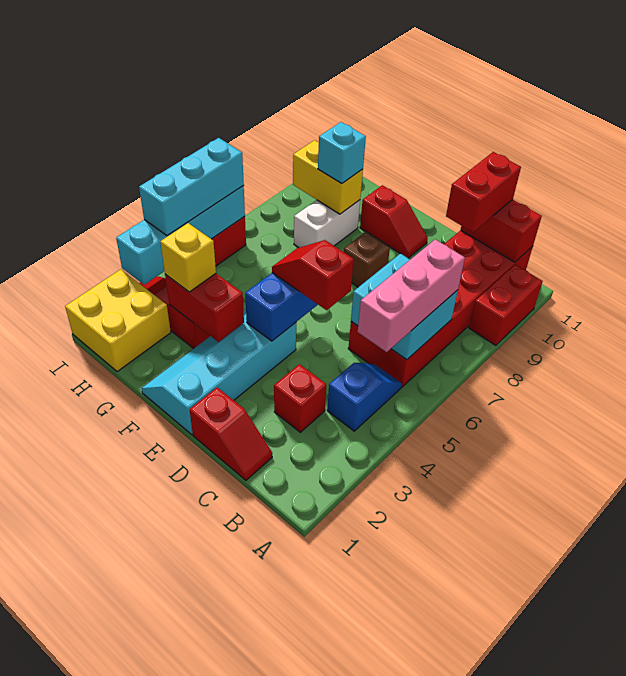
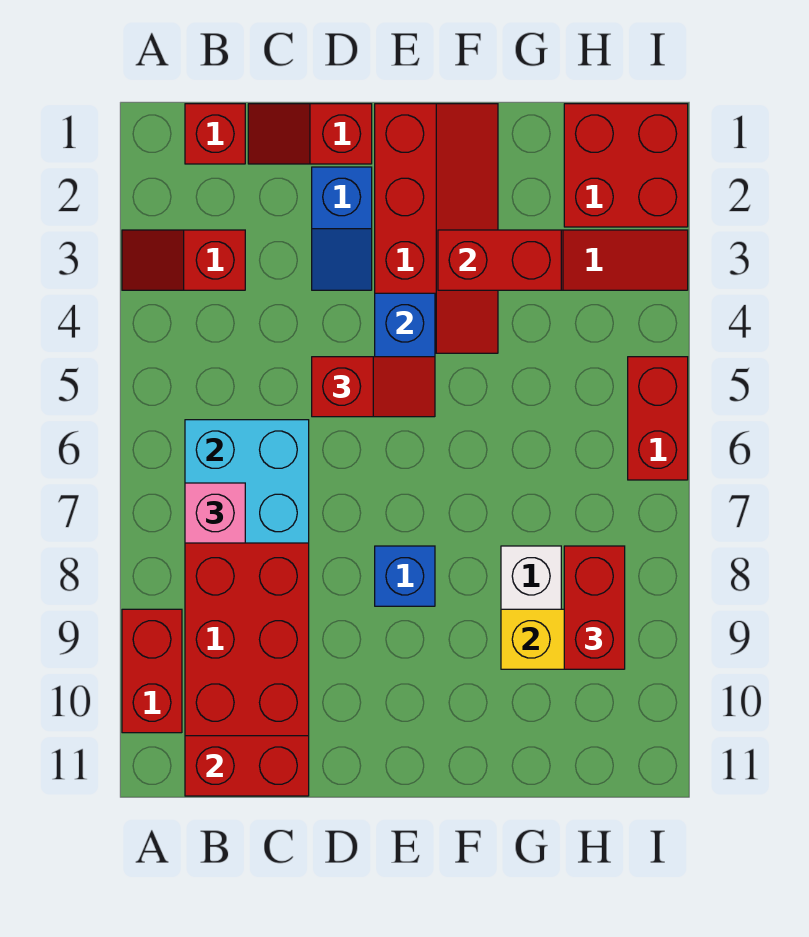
blue 1x2 slope [327,363,402,431] -> blue 1x2 slope moved to [312,167,372,290]
pink 1x3 brick [358,239,465,352] -> pink 1x1 brick [185,483,245,543]
red 1x1 brick [274,364,326,432] -> red 1x1 brick moved to [185,104,245,164]
red 1x2 brick [446,152,521,232] -> red 1x2 brick moved to [564,546,625,669]
cyan 2x4 slope [142,310,296,434] -> red 2x4 slope [375,104,498,353]
brown 1x1 brick [344,232,390,287] -> blue 1x1 brick [375,546,435,606]
red 1x2 slope [360,185,428,258] -> red 1x2 slope moved to [122,230,245,290]
yellow 1x1 brick [160,223,216,292] -> none
cyan 1x1 brick [318,122,366,184] -> none
yellow 2x2 brick [65,269,171,372] -> red 2x2 brick [564,104,688,227]
cyan 1x4 brick [116,186,245,285] -> none
cyan 1x3 brick [139,138,244,236] -> none

